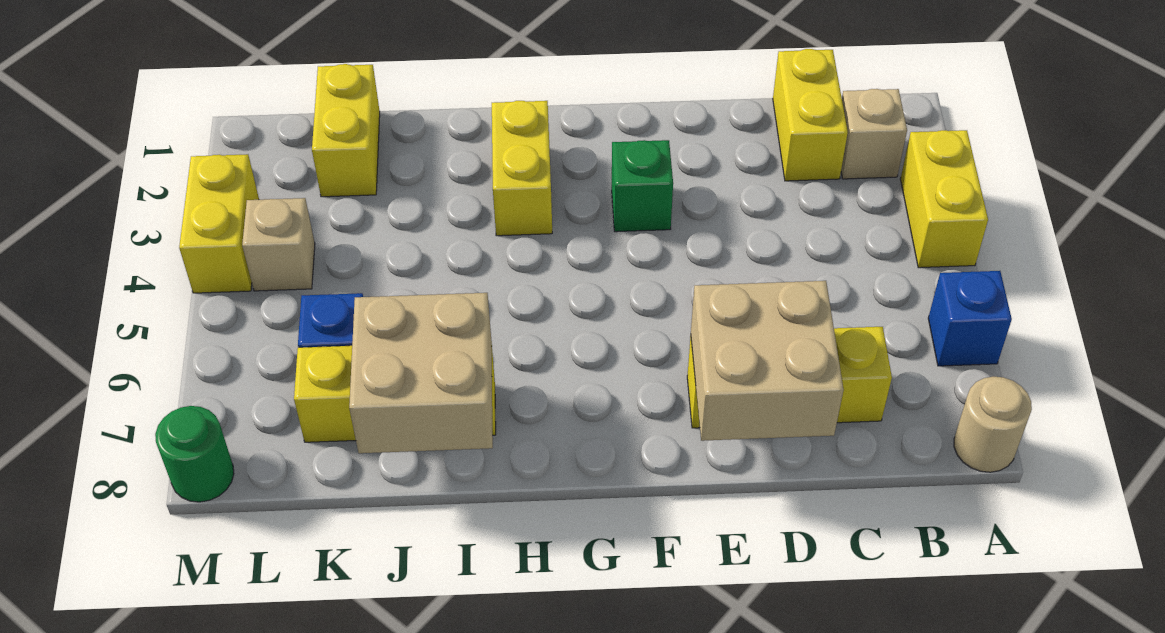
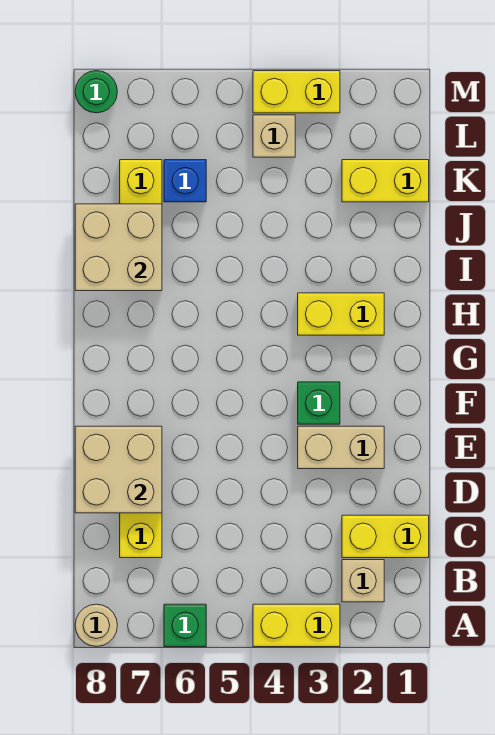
blue 1x1 brick [928,271,1012,366] -> green 1x1 brick [164,604,206,647]
none -> tan 1x2 brick [298,426,384,469]

